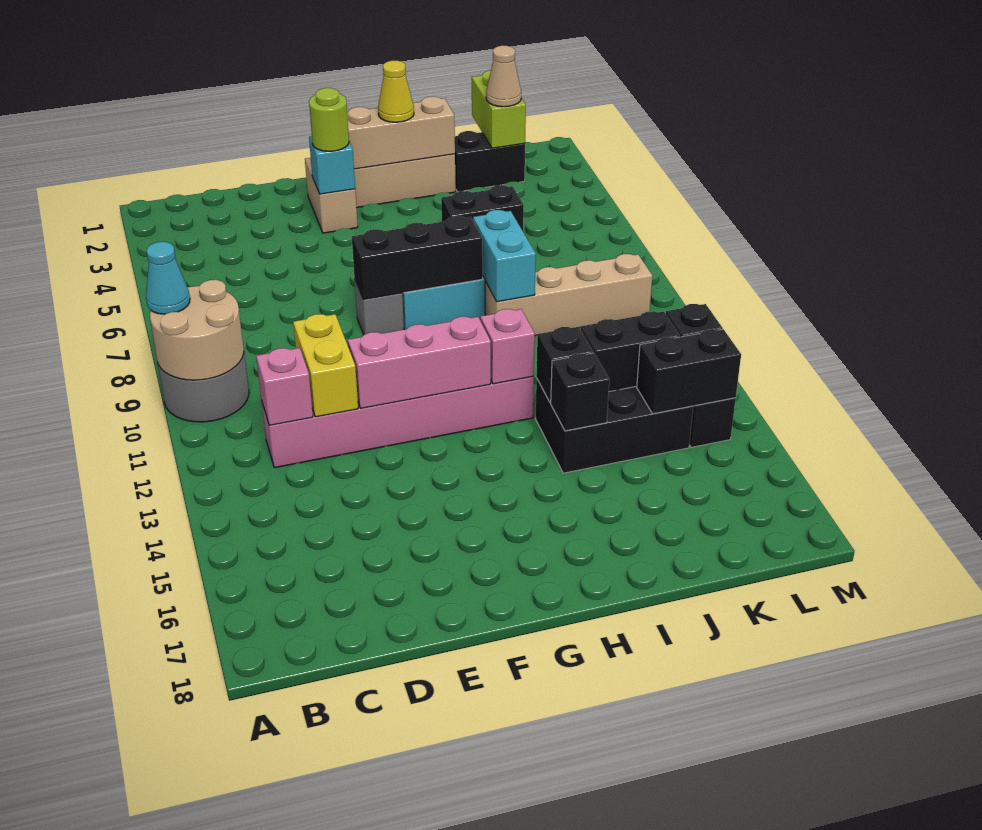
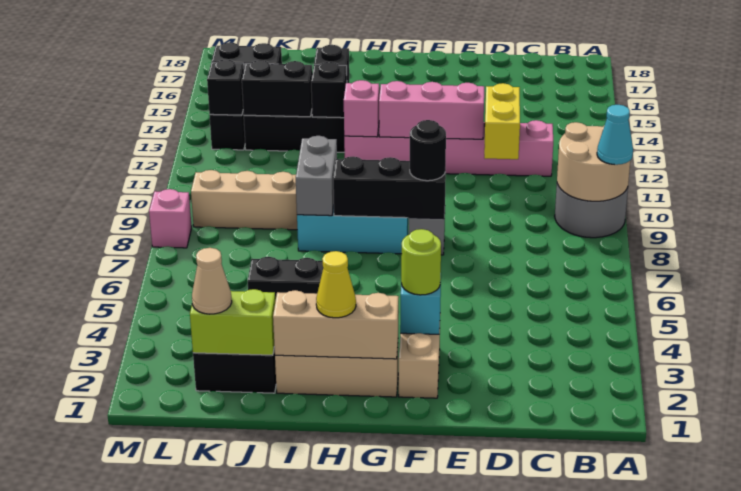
pink 1x1 brick [256,348,313,425] -> pink 1x1 brick moved to [149,189,192,248]
none -> black 1x1 round brick [410,120,446,181]
cyan 1x2 brick [473,210,536,302] -> grey 1x2 brick [296,136,337,216]
lime 1x2 brick [472,70,526,148] -> lime 1x2 brick turned to [190,289,275,355]

